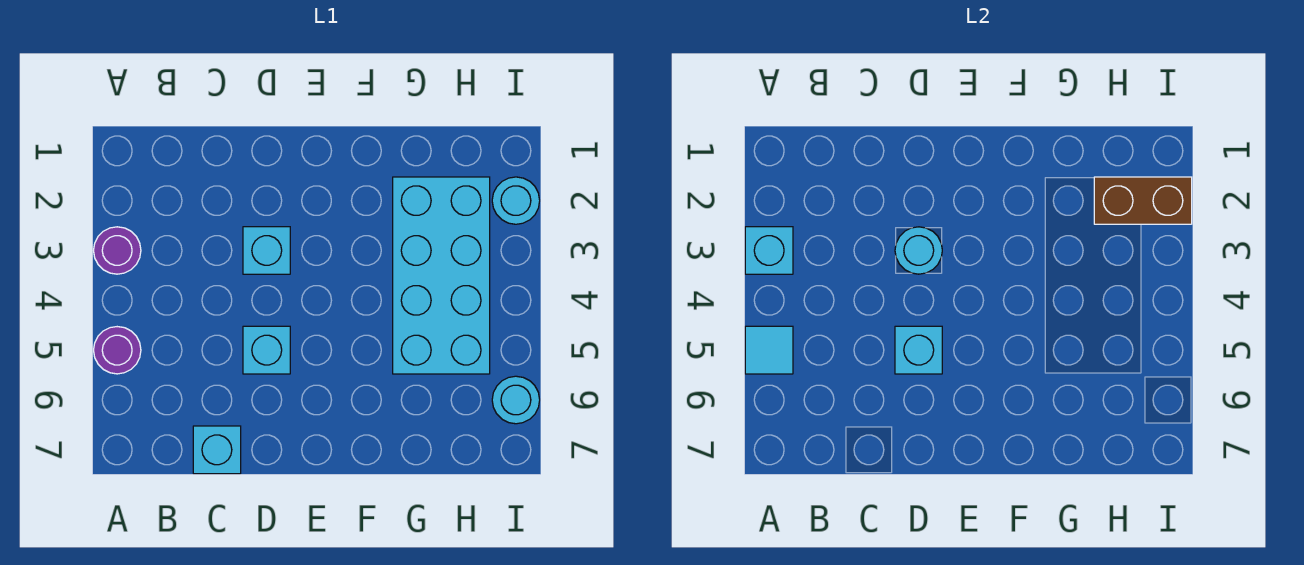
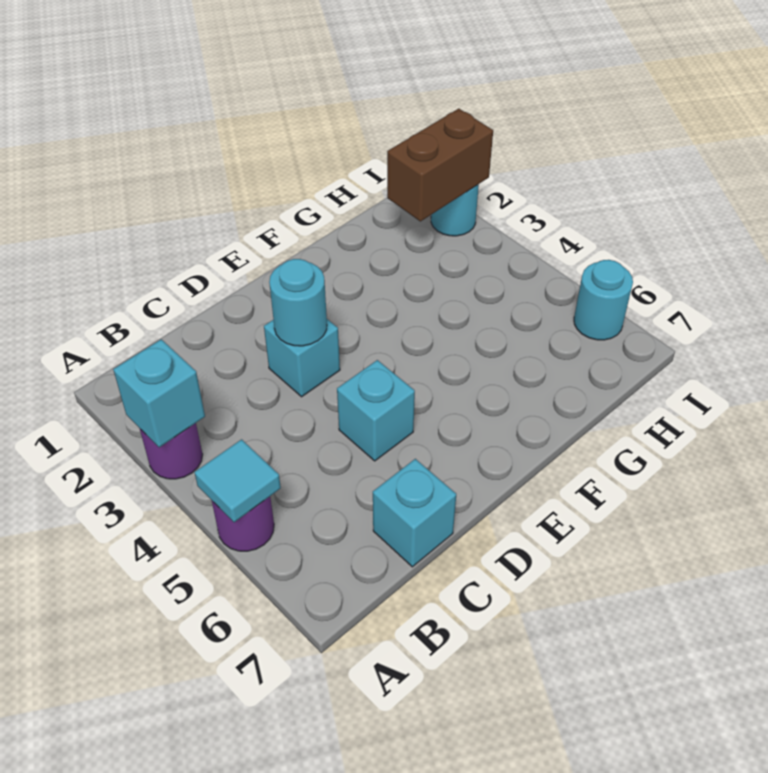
cyan 1x1 brick [895,326,942,374] -> none
cyan 2x4 brick [393,177,490,374] -> none

